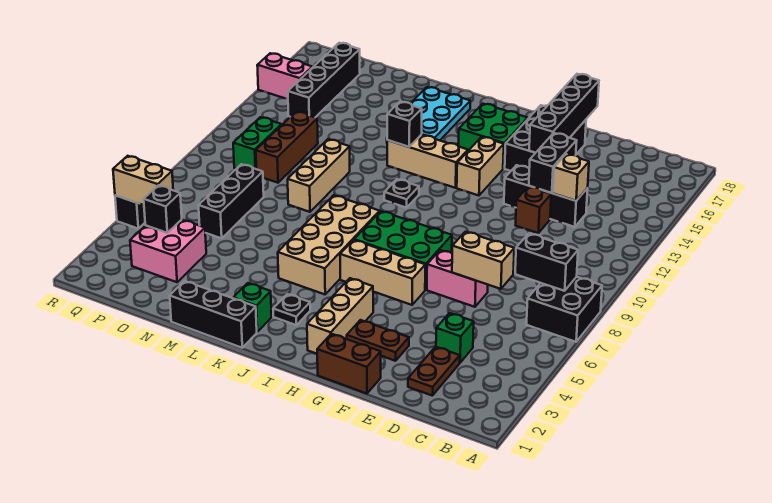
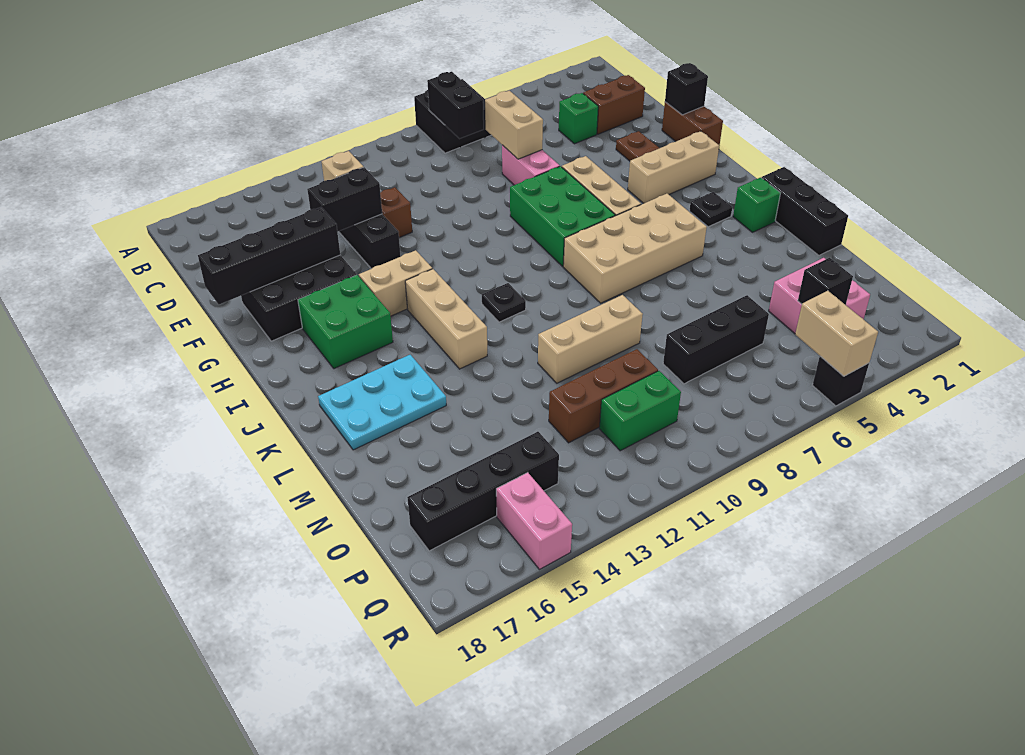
brown 1x2 plate [408,347,460,396] -> brown 1x2 brick [583,75,645,134]
black 1x1 brick [387,102,422,147] -> black 1x1 brick moved to [665,63,708,115]

